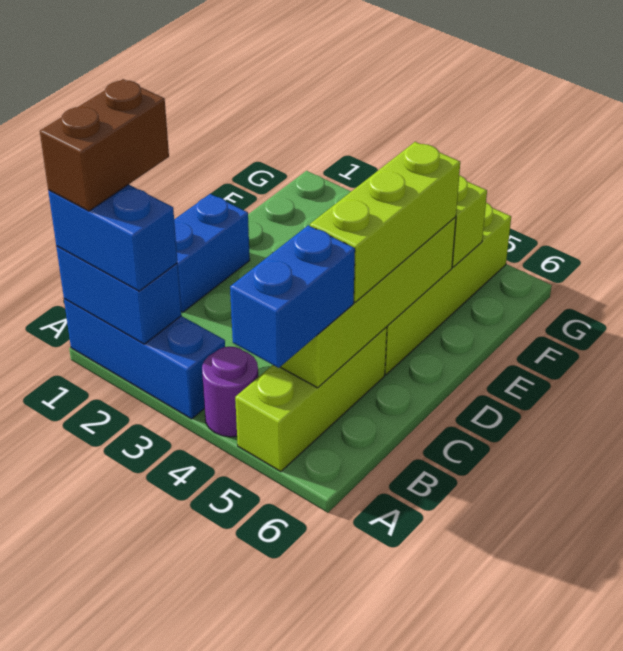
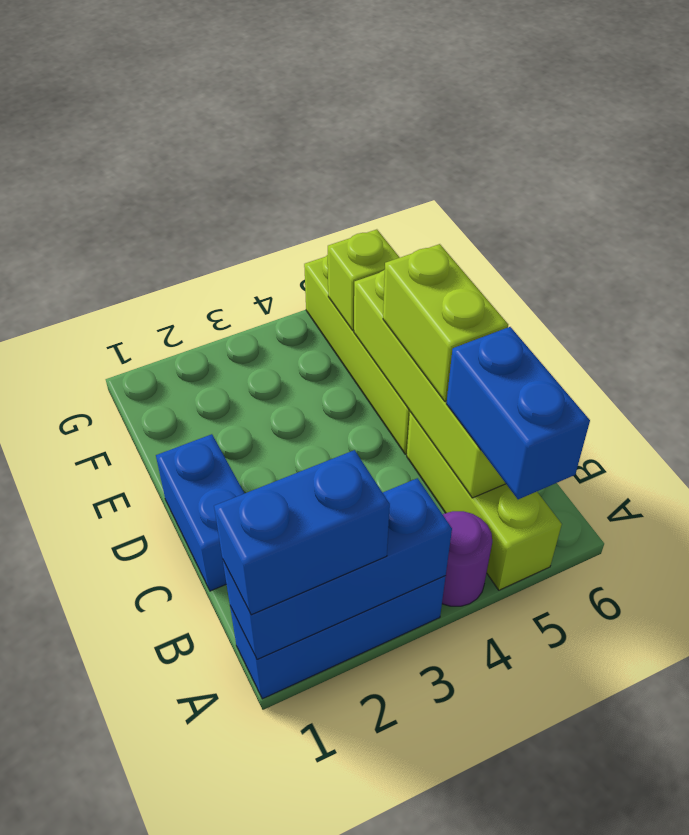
blue 1x2 brick [56,246,182,344] -> blue 1x3 brick [223,478,452,659]
brown 1x2 brick [40,79,169,211] -> none
lime 1x3 brick [310,142,460,302] -> lime 1x2 brick [383,244,508,402]

